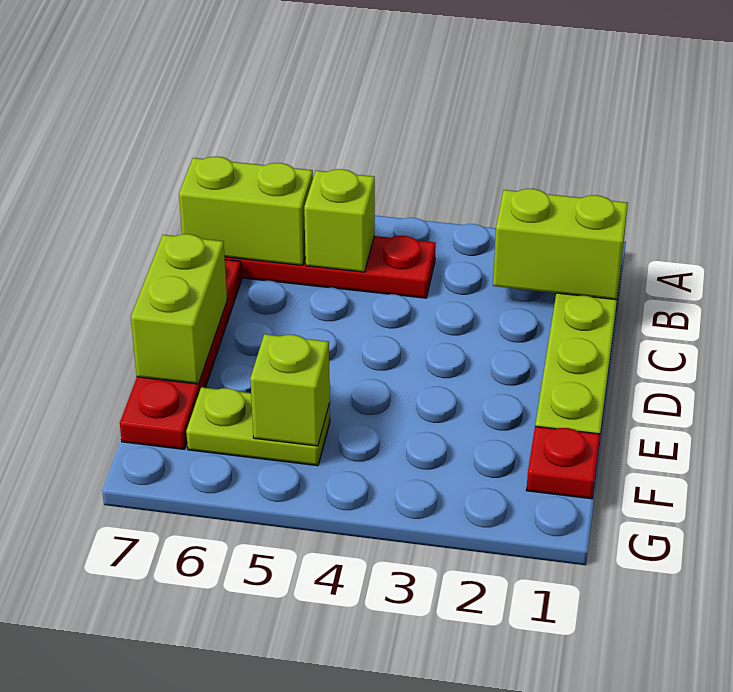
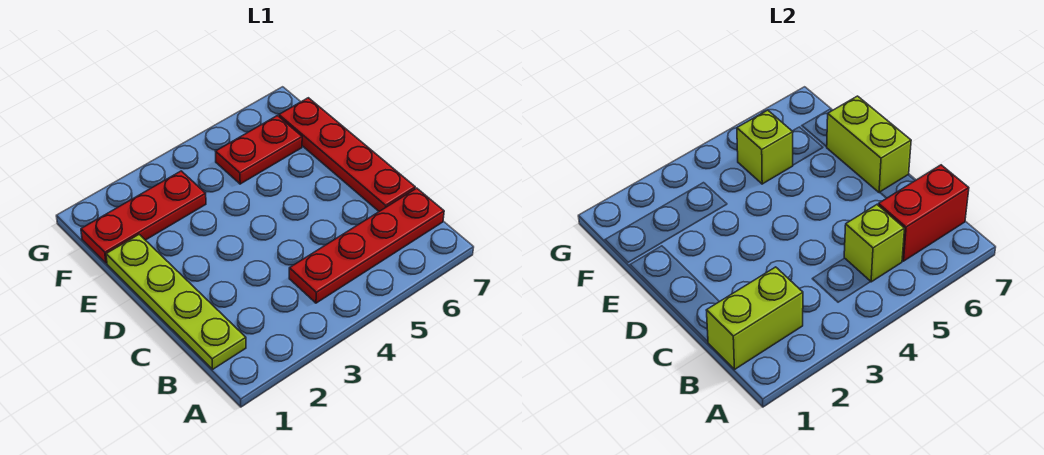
lime 1x2 brick [179,157,313,265] -> red 1x2 brick [878,165,969,261]
red 1x1 plate [526,426,600,499] -> red 1x3 plate [81,171,206,263]
lime 1x2 plate [186,387,330,466] -> red 1x2 plate [216,116,302,184]

